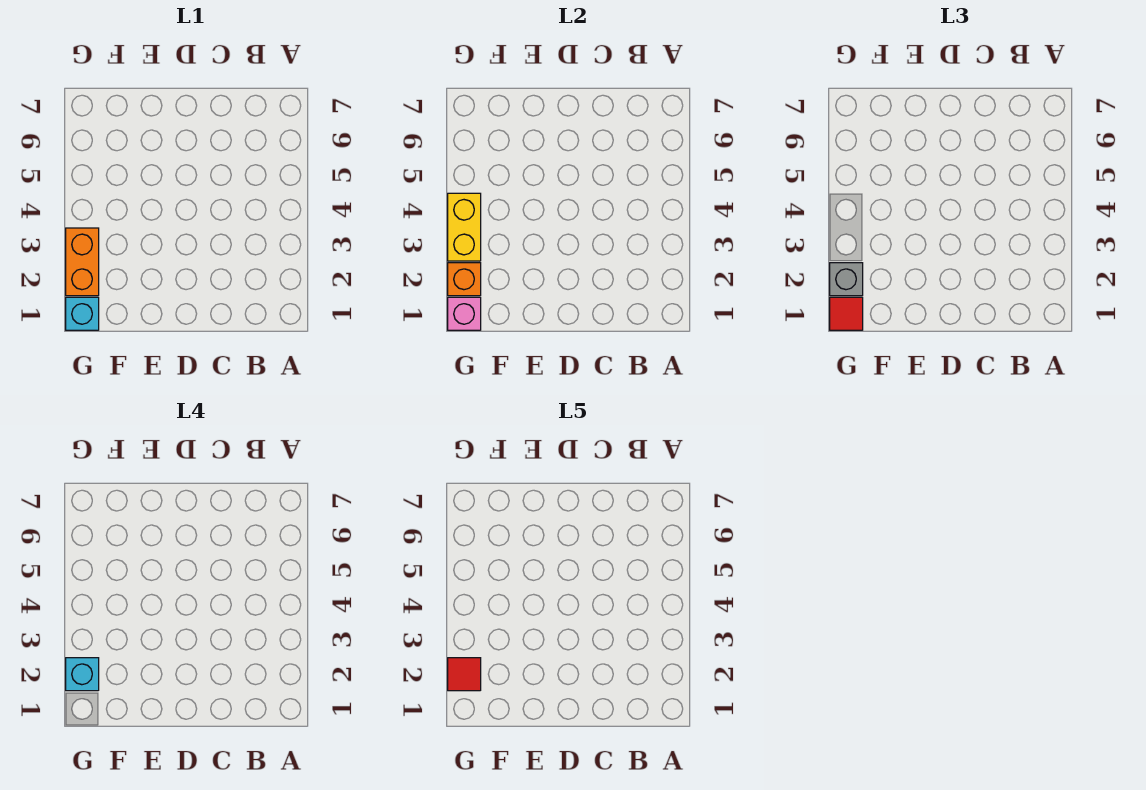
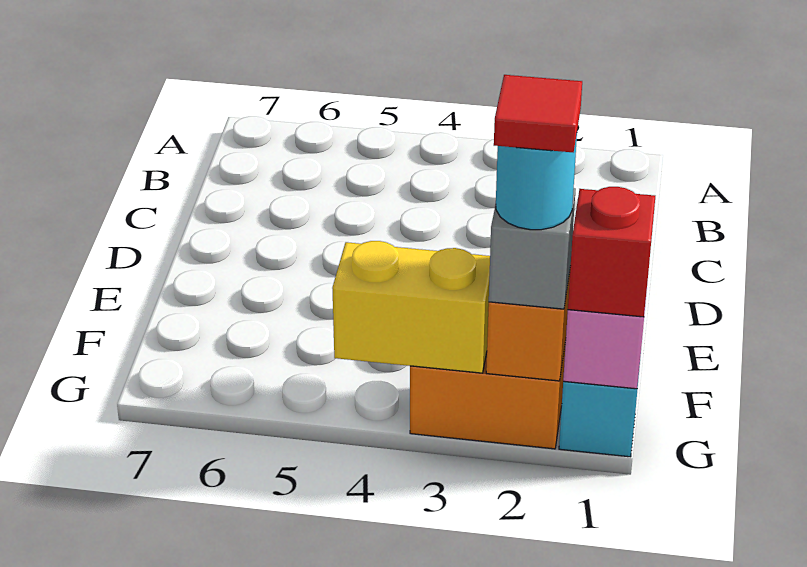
red 1x1 tile [830,297,863,330] -> red 1x1 brick [568,187,655,317]
cyan 1x1 brick [66,658,99,691] -> cyan 1x1 round brick [496,135,577,230]

